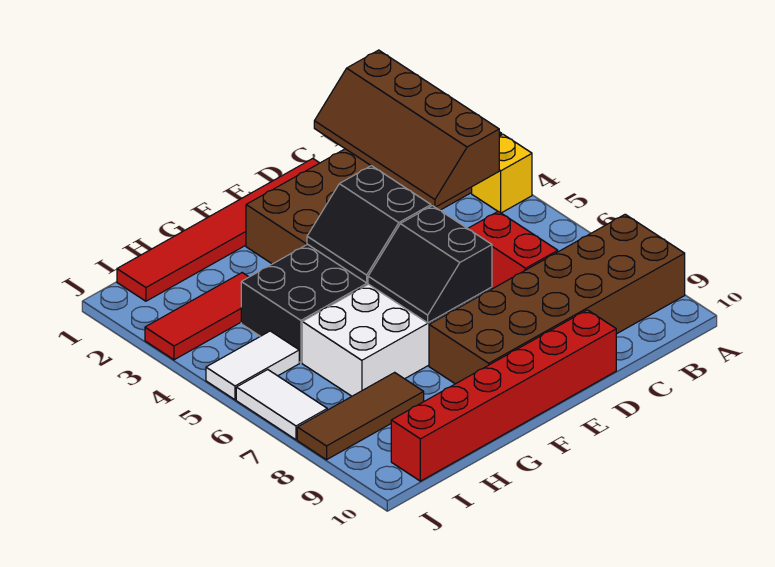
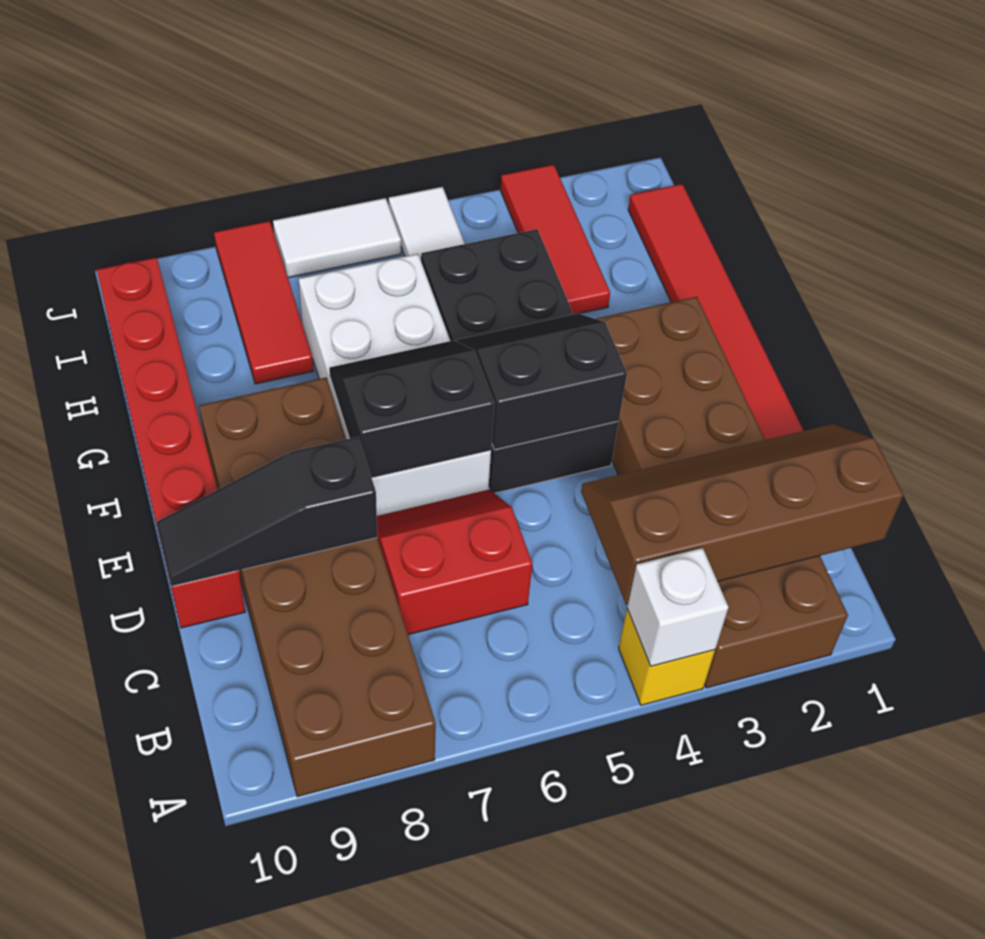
none -> white 1x1 brick [627,548,728,666]
none -> black 1x3 slope [156,437,377,586]
brown 1x3 tile [297,372,424,460] -> red 1x3 tile [214,221,314,384]

